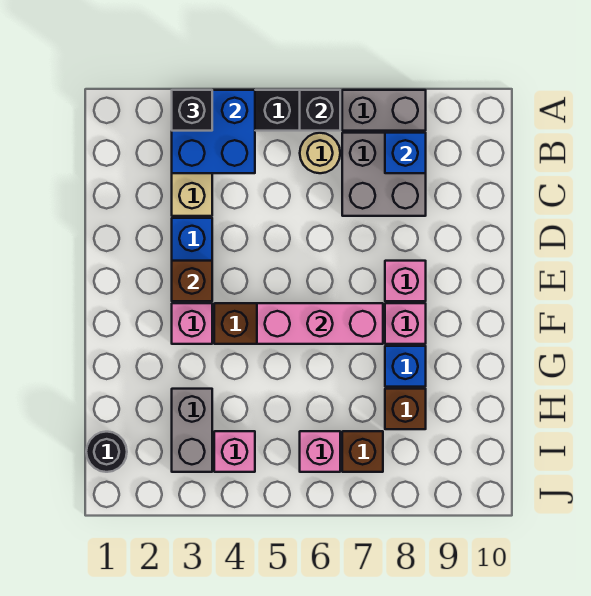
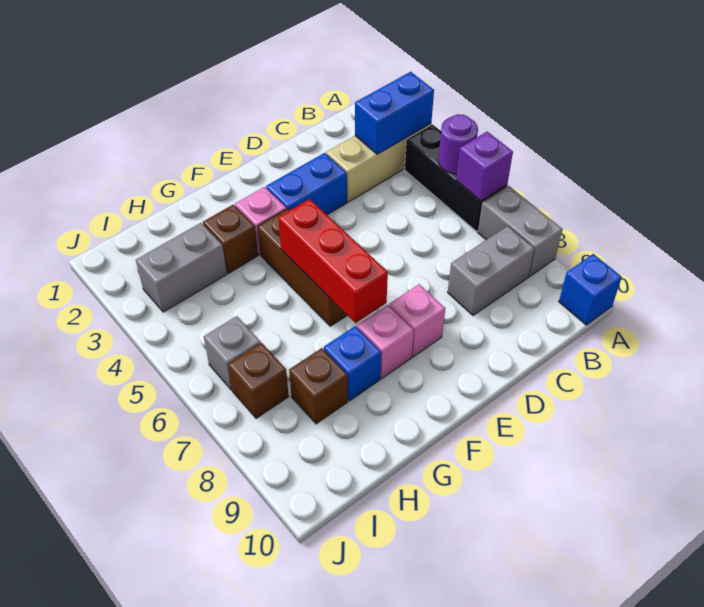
blue 2x2 brick [172,90,255,173] -> blue 1x2 brick [355,72,434,154]
black 1x1 brick [172,90,212,131] -> none
none -> purple 1x1 round brick [438,114,478,174]
black 1x1 brick [300,90,340,131] -> purple 1x1 brick [456,132,513,201]
tan 1x1 round brick [300,133,340,173] -> none
grey 2x2 brick [342,133,426,216] -> grey 1x2 brick [448,226,535,315]
blue 1x1 brick [385,133,426,173] -> blue 1x1 brick moved to [559,254,622,325]
brown 1x1 brick [172,261,212,301] -> brown 1x1 brick moved to [203,205,258,273]
pink 1x3 brick [257,303,383,344] -> red 1x3 brick [278,199,388,323]
black 1x1 round brick [86,432,127,472] -> none
pink 1x1 brick [214,431,255,472] -> none
pink 1x1 brick [300,431,340,472] -> grey 1x1 brick [204,316,261,390]

